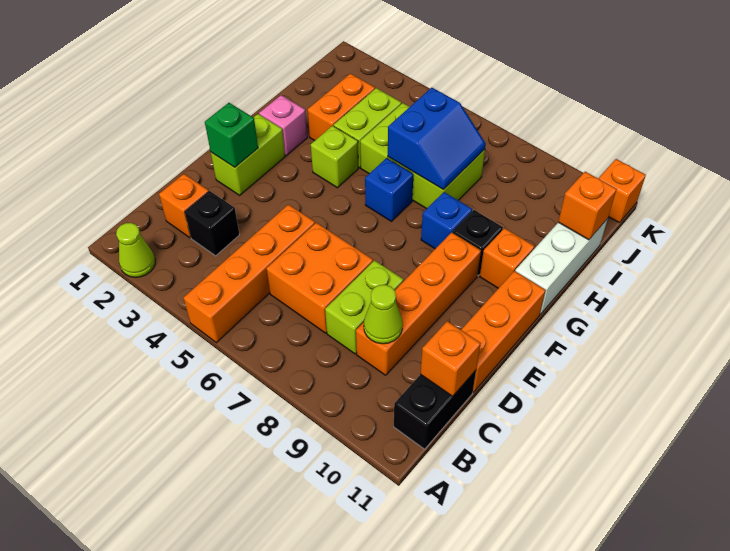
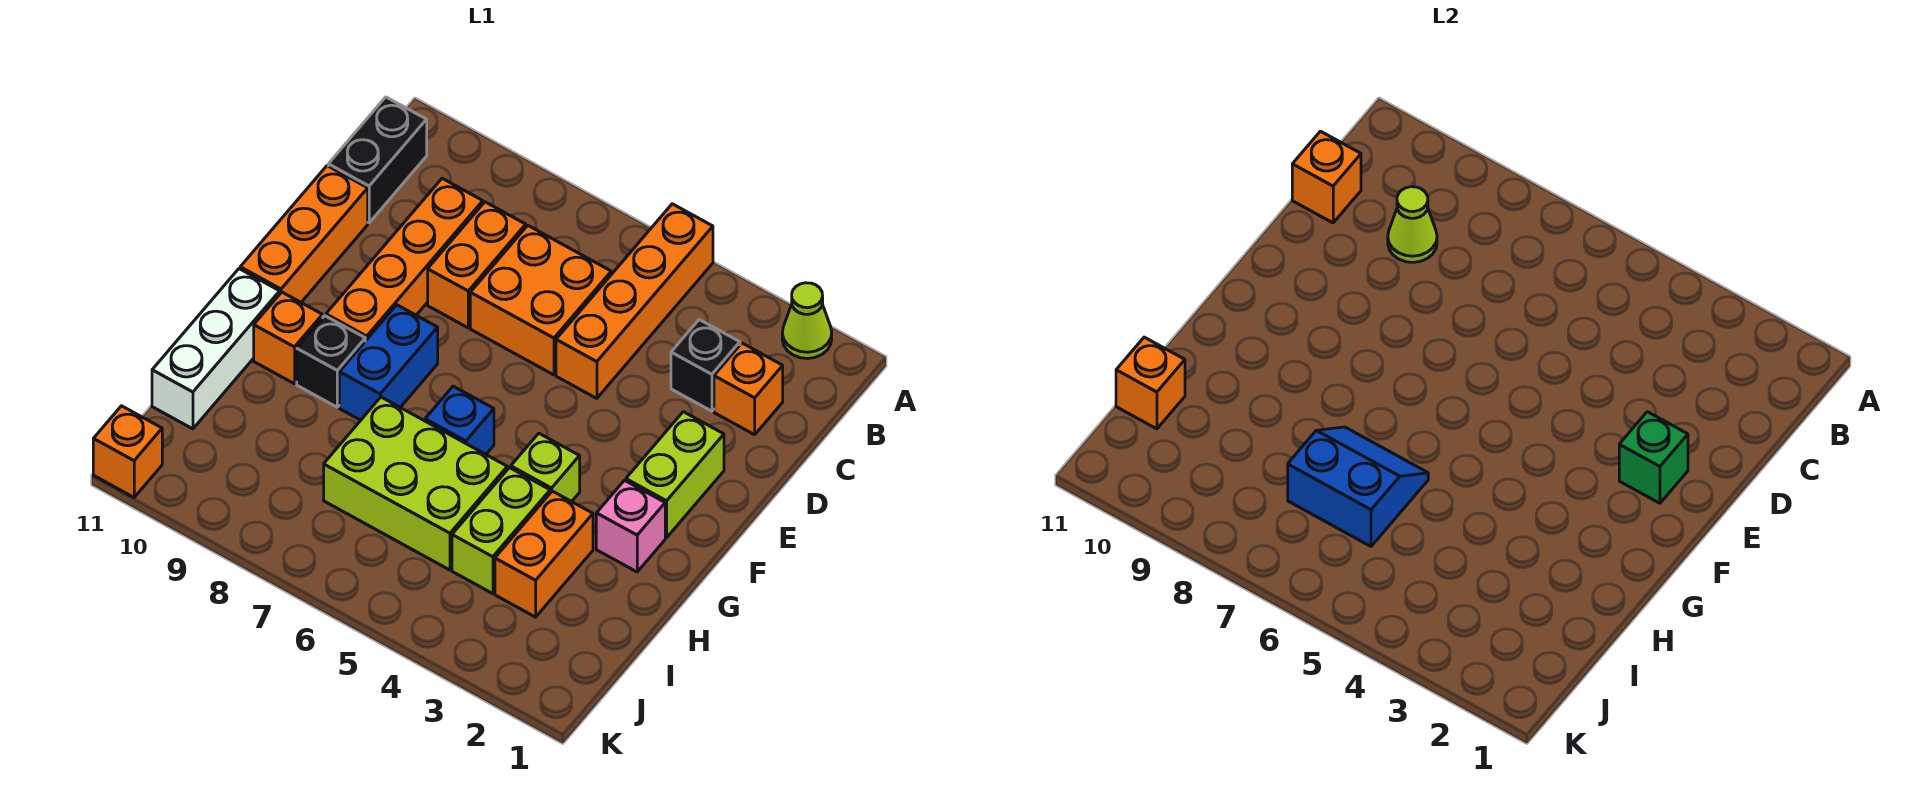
lime 1x2 brick [325,260,403,354] -> orange 1x2 brick [428,202,526,328]
blue 1x1 brick [421,192,472,249] -> blue 1x2 brick [339,305,438,420]
blue 2x2 slope [388,88,486,190] -> blue 2x2 slope turned to [1288,427,1428,546]

